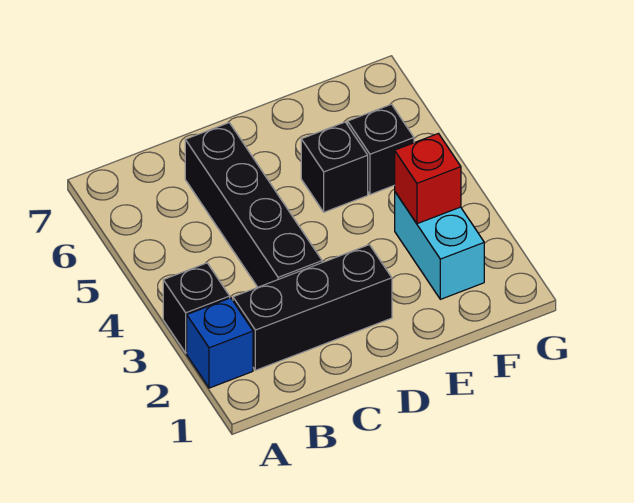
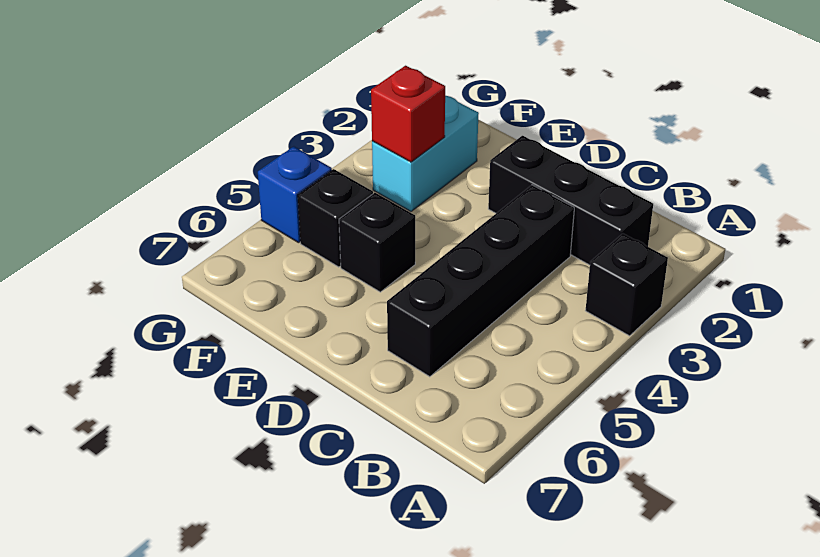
blue 1x1 brick [187,298,253,388] -> blue 1x1 brick moved to [258,146,332,243]

